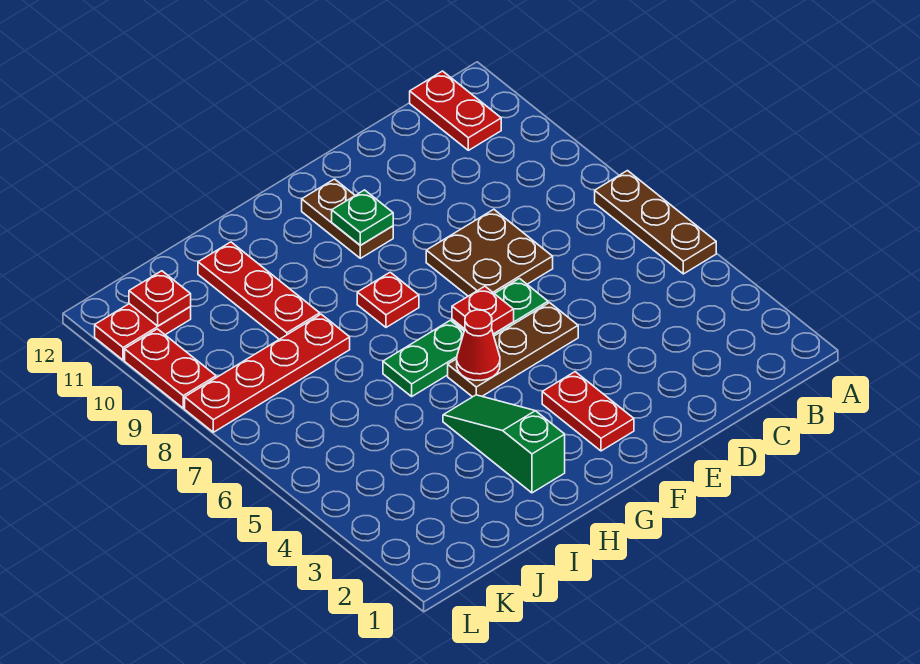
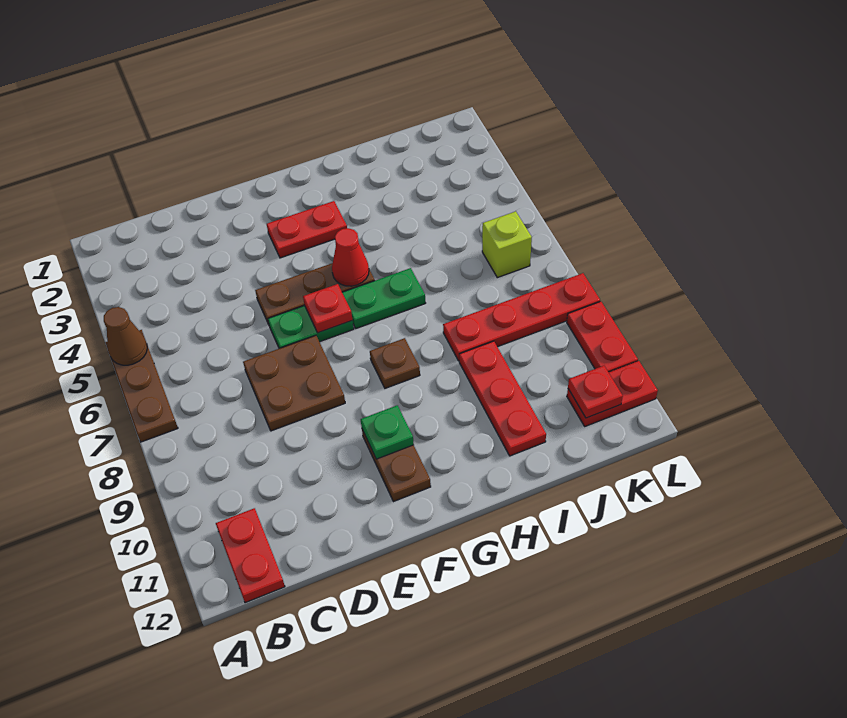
none -> brown 1x1 cone [104,307,147,365]
red 1x2 plate [542,372,634,451] -> red 1x2 plate turned to [267,201,347,258]
red 1x1 plate [357,272,419,327] -> brown 1x1 plate [370,338,420,388]
green 1x3 slope [443,395,565,493] -> none
none -> lime 1x1 brick [482,211,532,278]

